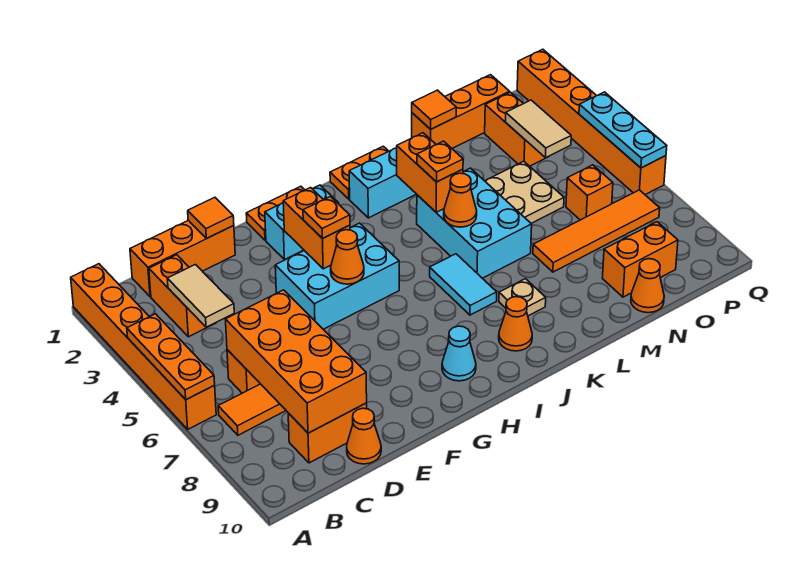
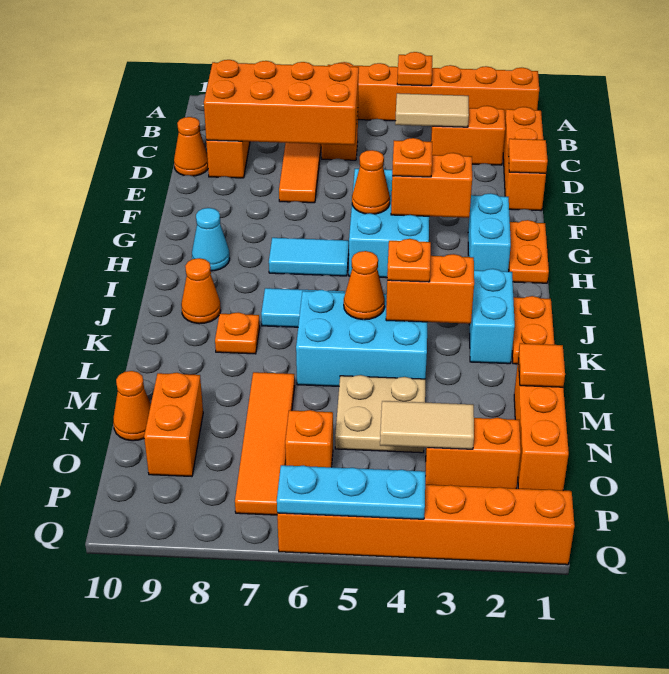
orange 1x3 plate [127,314,215,400] -> orange 1x1 plate [397,52,432,86]
none -> cyan 1x2 tile [269,238,349,276]
tan 1x1 plate [499,279,546,316] -> orange 1x1 plate [215,312,260,354]

